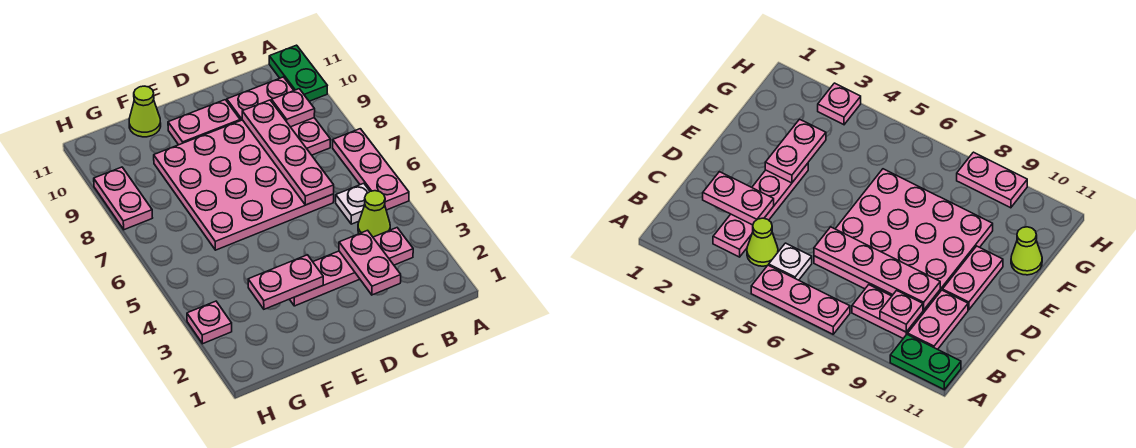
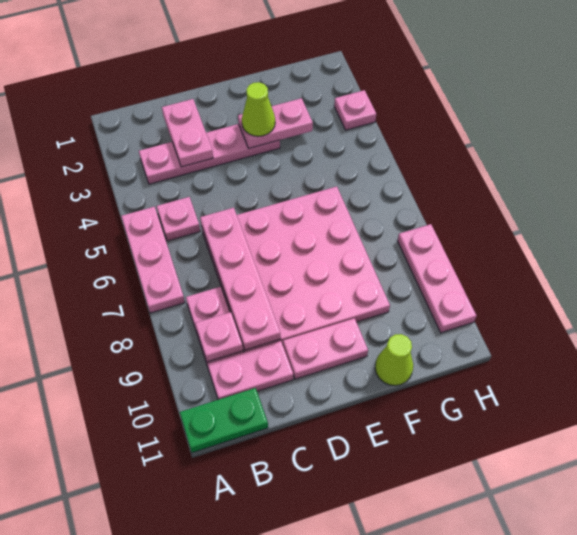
green 1x2 plate [269,45,327,101] -> green 1x2 plate turned to [180,388,268,453]
lime 1x1 cone [358,191,390,237] -> lime 1x1 cone moved to [242,82,275,136]
white 1x1 plate [336,183,370,224] -> pink 1x1 plate [157,197,200,241]
pink 1x2 plate [94,167,152,230] -> pink 1x3 plate [397,224,476,333]

